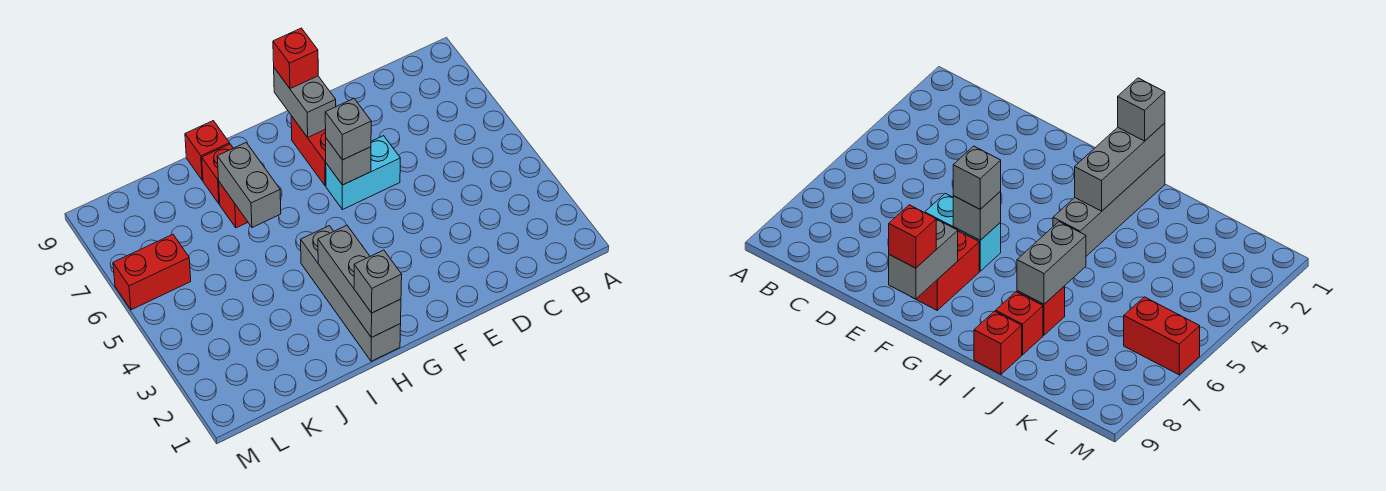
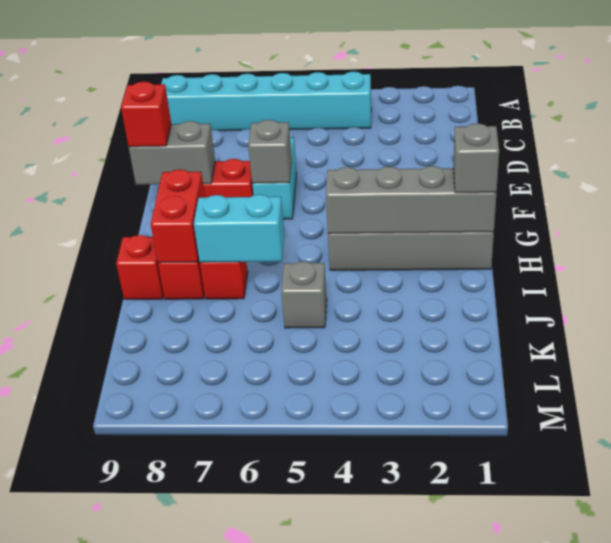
none -> cyan 1x6 brick [161,71,371,131]
grey 1x1 brick [325,99,371,160] -> grey 1x1 brick moved to [281,261,327,328]
grey 1x3 brick [318,225,401,338] -> grey 1x4 brick [326,166,496,233]
grey 1x2 brick [217,143,281,228] -> cyan 1x2 brick [194,194,284,262]
red 1x2 brick [113,234,191,310] -> red 1x2 brick moved to [151,169,205,263]

